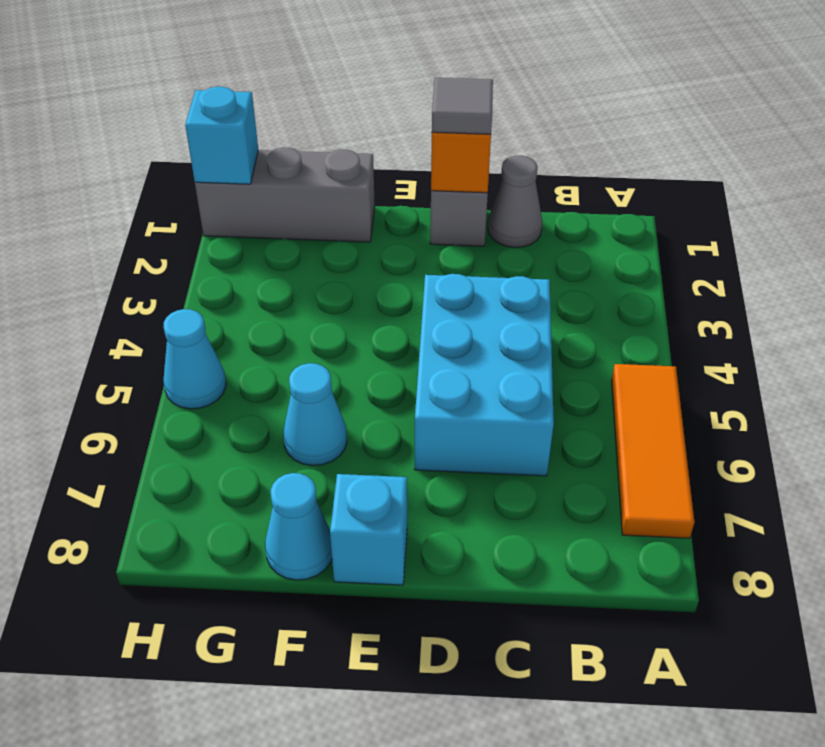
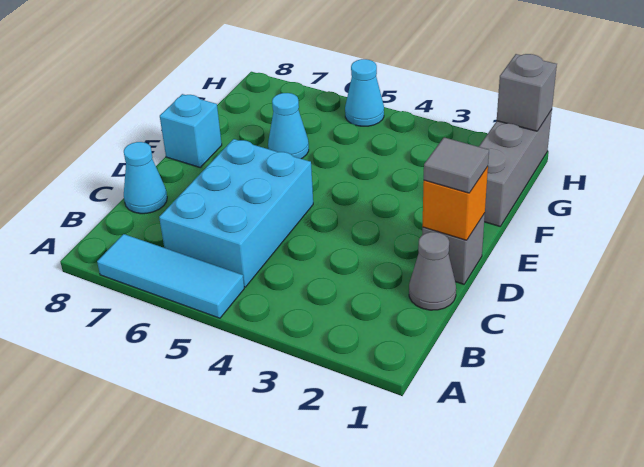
orange 1x3 tile [611,364,694,538] -> cyan 1x3 tile [97,234,244,318]
cyan 2x3 brick [415,274,554,476] -> cyan 2x3 brick turned to [159,139,313,287]
cyan 1x1 cone [265,473,332,580] -> cyan 1x1 cone moved to [124,142,167,214]
cyan 1x1 brick [185,87,258,184] -> grey 1x1 brick [497,54,557,131]

